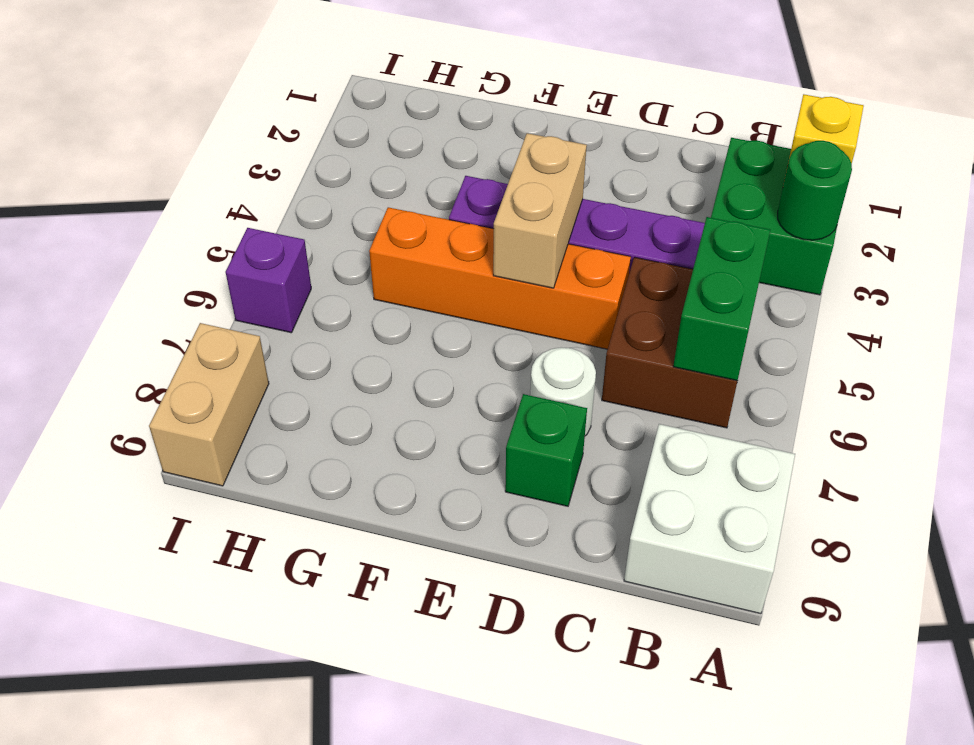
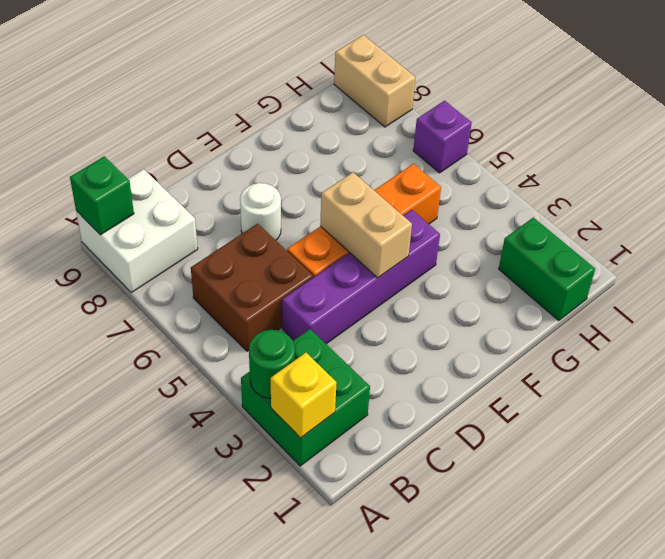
green 1x2 brick [673,217,770,381] -> green 1x2 brick moved to [499,217,595,321]
green 1x1 brick [505,394,587,506] -> green 1x1 brick moved to [70,156,134,235]

